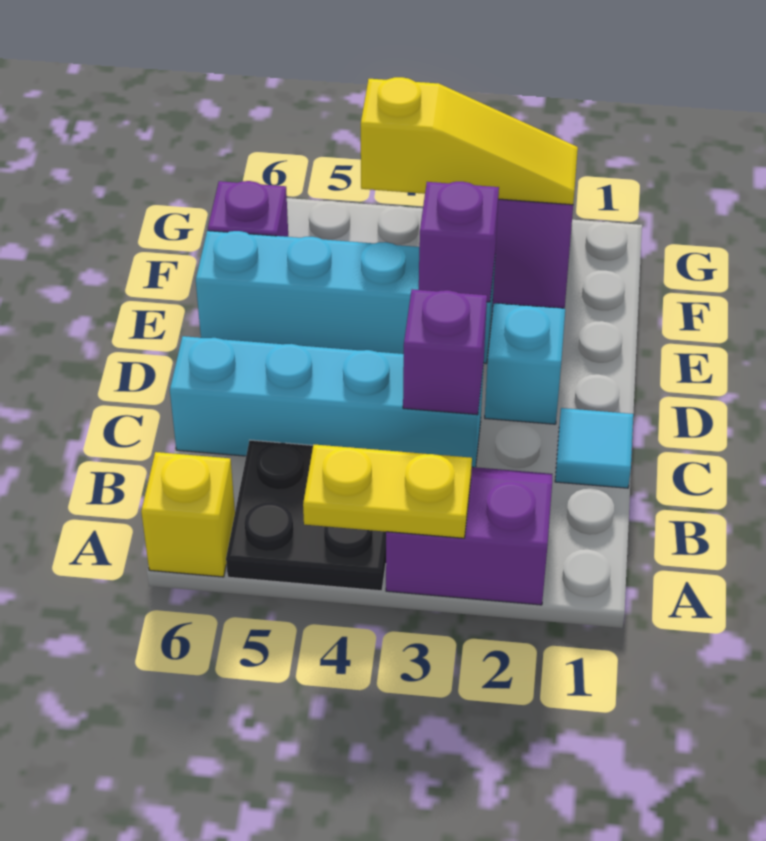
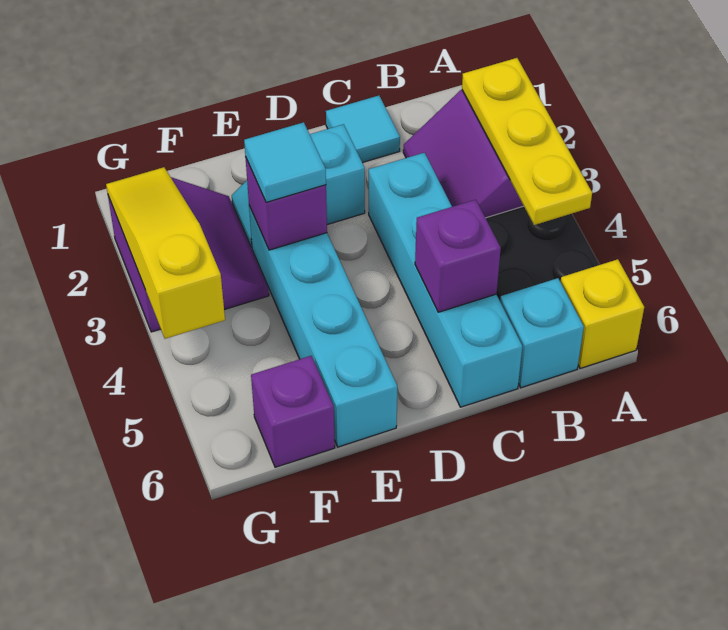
yellow 1x2 plate [303,445,472,538] -> yellow 1x3 plate [462,58,592,225]
none -> cyan 1x1 brick [500,278,584,388]
purple 1x1 brick [403,289,487,415] -> purple 1x1 brick moved to [415,200,501,312]
none -> cyan 1x1 tile [244,122,326,202]

